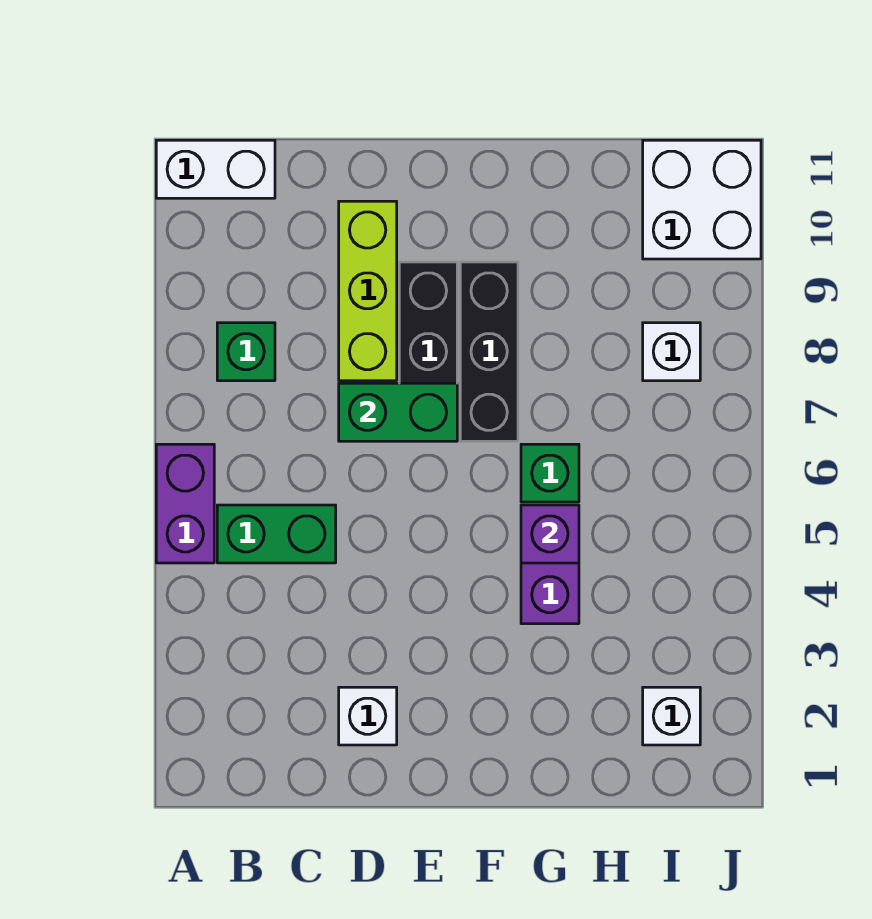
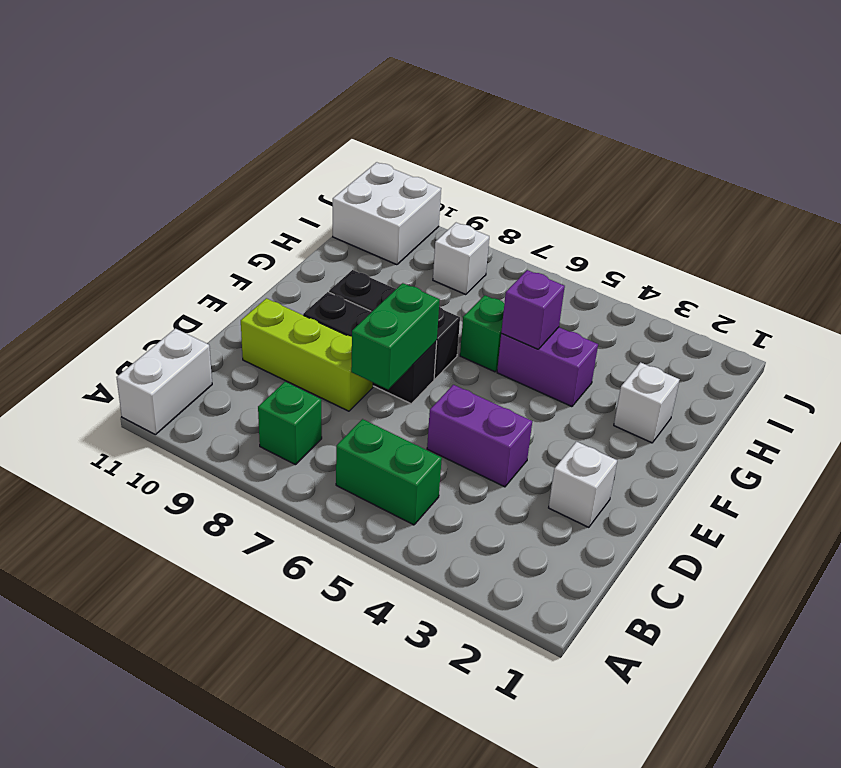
purple 1x2 brick [156,444,214,563] -> purple 1x2 brick moved to [427,385,532,487]
green 1x2 brick [217,505,336,563] -> green 1x2 brick turned to [336,419,442,525]
white 1x1 brick [643,687,700,745] -> white 1x1 brick moved to [614,362,680,443]

